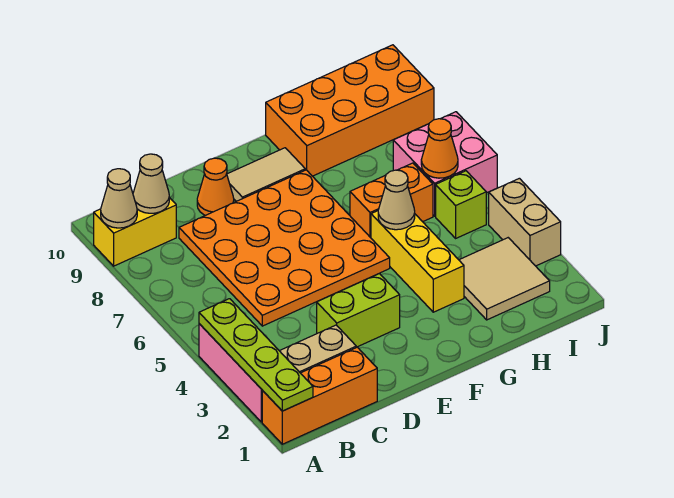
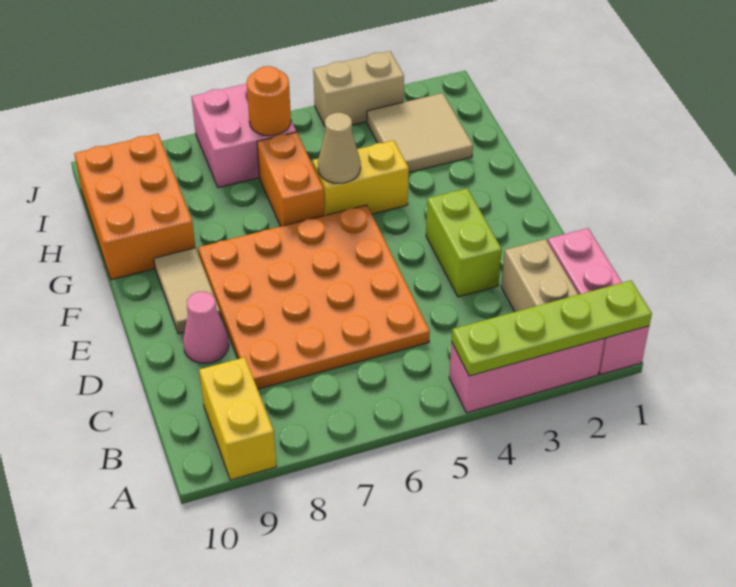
orange 1x3 brick [262,347,377,444] -> pink 1x3 brick [547,228,649,375]
tan 1x1 cone [101,169,137,228] -> none
tan 1x1 cone [133,154,169,213] -> none
orange 1x1 cone [197,158,234,215] -> pink 1x1 cone [183,291,229,363]
yellow 1x3 brick [371,211,464,312] -> yellow 1x2 brick [312,140,409,215]
orange 2x4 brick [266,45,434,176] -> orange 2x3 brick [74,134,195,280]
lime 1x1 brick [436,171,486,238] -> none
orange 1x1 cone [421,119,458,178] -> orange 1x1 round brick [247,66,291,136]

